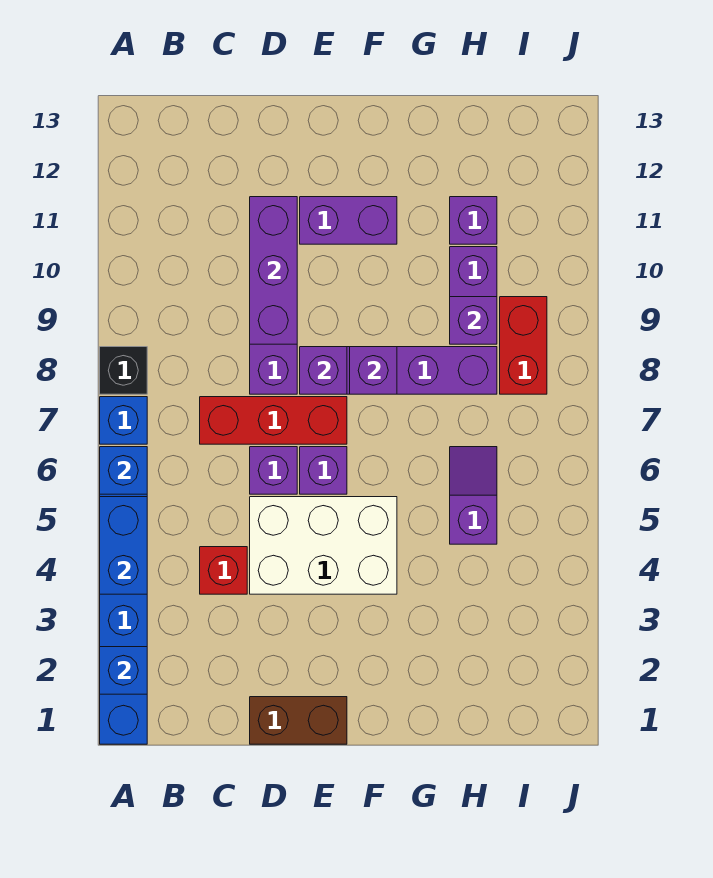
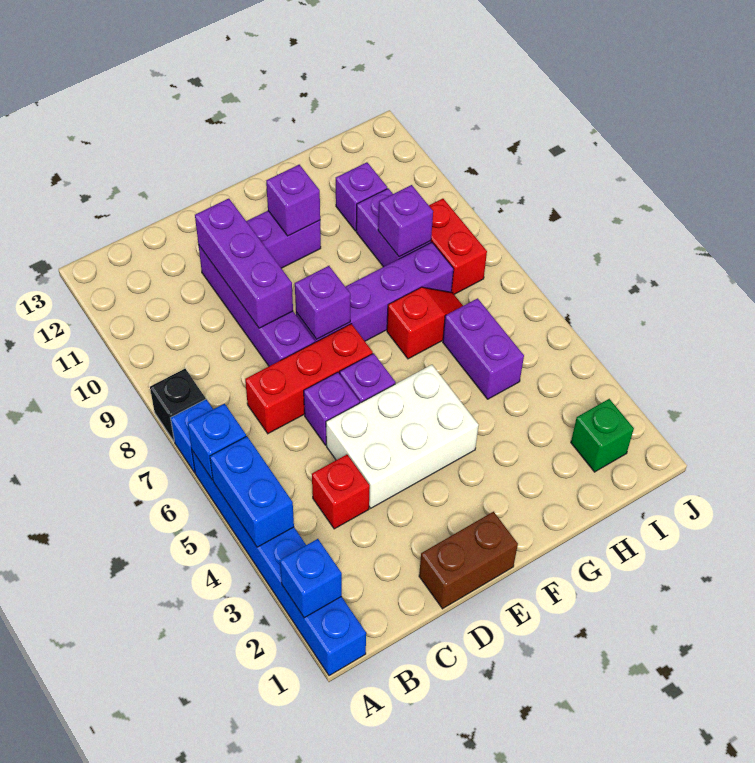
purple 1x1 brick [350,347,397,394] -> purple 1x1 brick moved to [266,165,320,236]
none -> red 1x2 slope [387,287,463,359]
purple 1x2 slope [450,447,497,544] -> purple 1x2 brick [443,298,524,399]
none -> green 1x1 brick [571,399,634,472]

